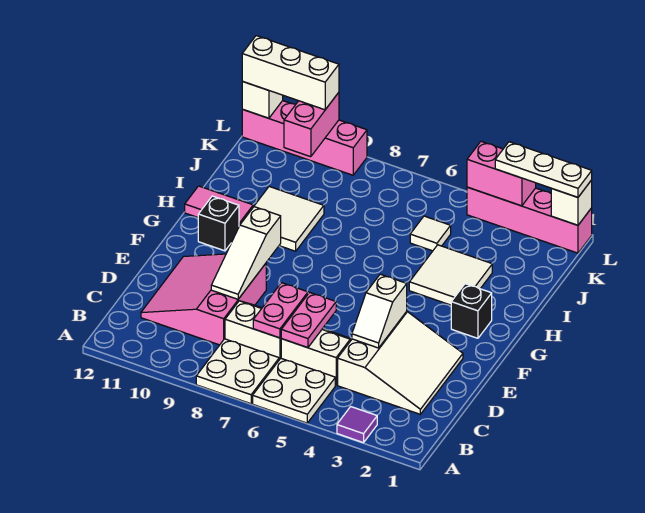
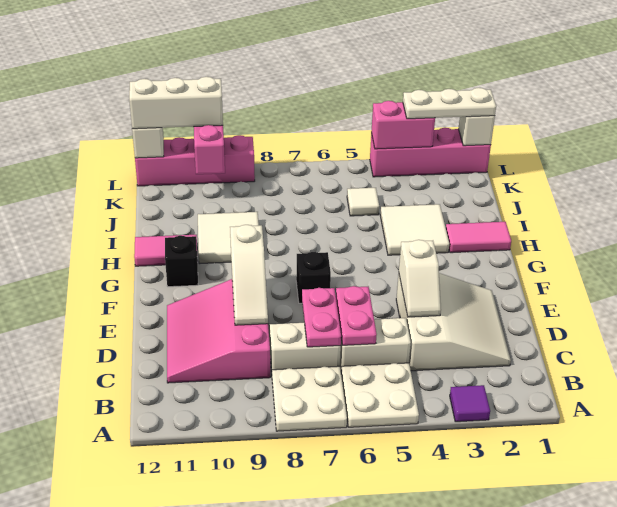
black 1x1 brick [451,284,492,338] -> black 1x1 brick moved to [296,252,331,303]
none -> pink 1x2 tile [446,222,511,253]

